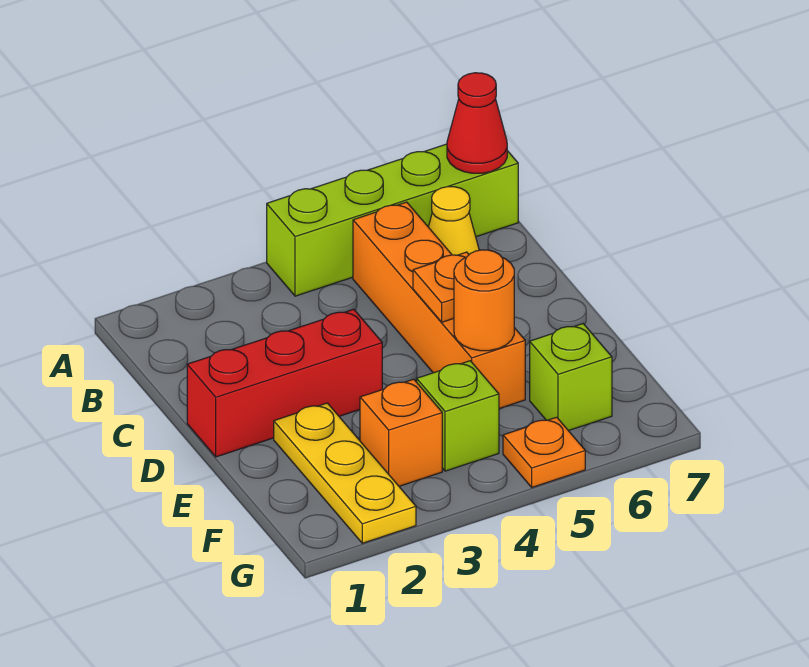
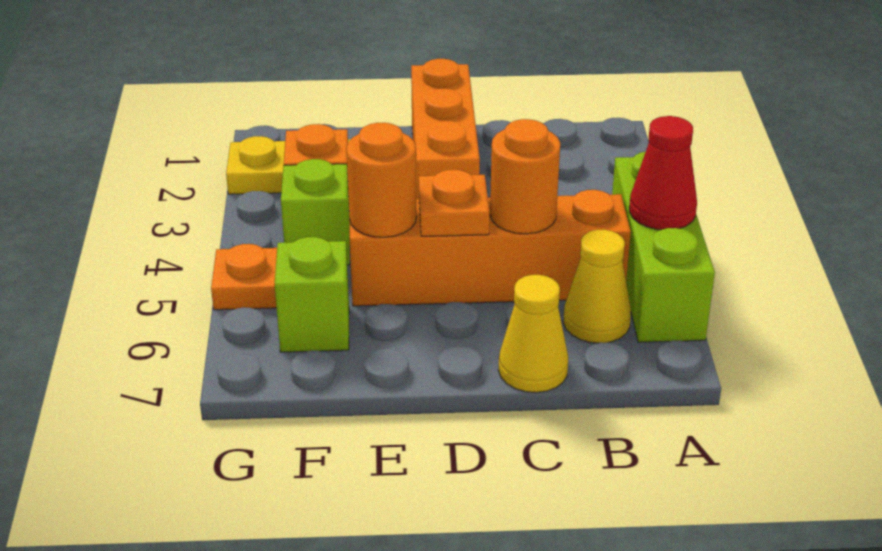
lime 1x4 brick [267,144,518,296] -> lime 1x3 brick [612,152,715,342]
red 1x1 cone [447,73,507,173] -> red 1x1 cone moved to [629,116,697,230]
none -> orange 1x1 round brick [490,119,560,234]
none -> yellow 1x1 cone [498,275,569,393]
red 1x3 brick [187,309,382,457] -> orange 1x3 brick [411,59,480,199]

